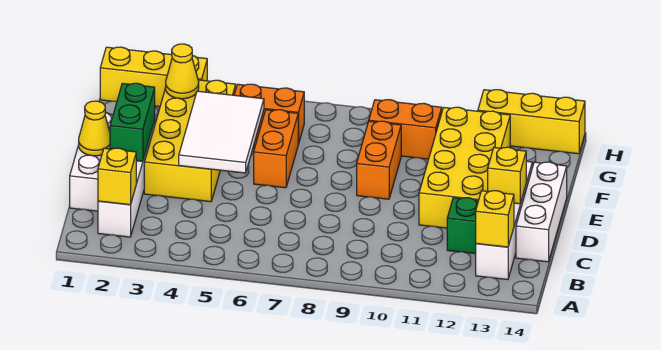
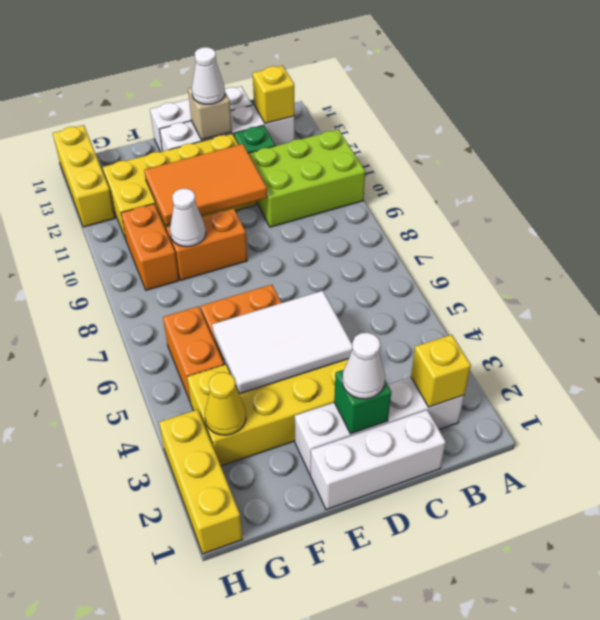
none -> lime 2x3 brick [248,130,365,227]
yellow 1x1 cone [79,101,110,156] -> none
green 1x2 brick [110,83,155,161] -> green 1x1 brick [334,370,391,434]
none -> white 1x1 cone [342,333,385,399]
none -> orange 2x3 tile [144,144,267,225]
yellow 1x1 brick [488,147,526,204] -> tan 1x1 brick [188,88,232,140]
none -> white 1x1 cone [192,47,225,104]
none -> white 1x1 cone [170,189,206,247]

